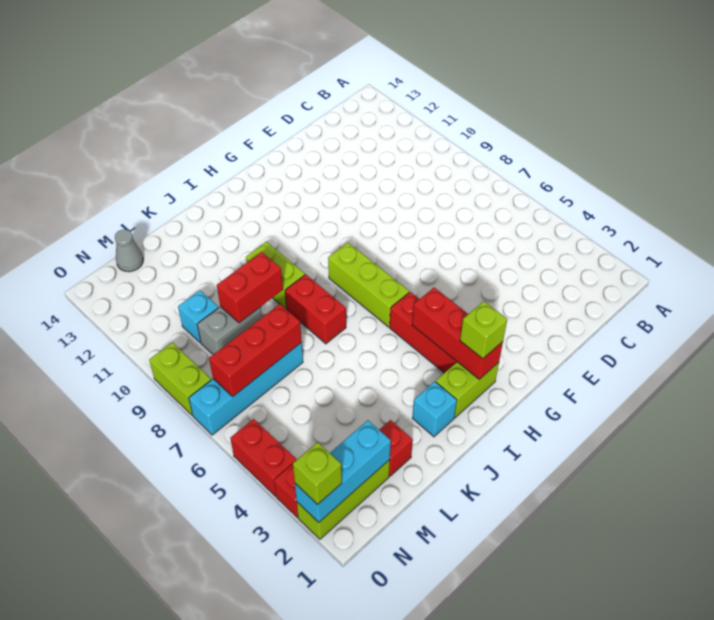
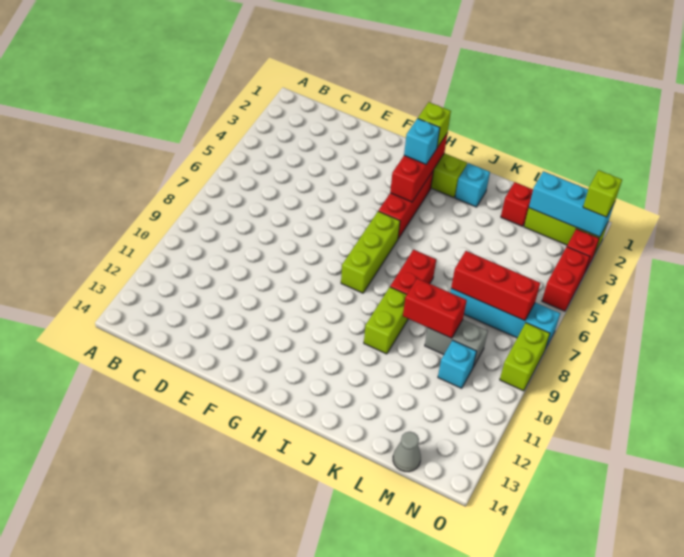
none -> cyan 1x1 brick [404,118,440,164]

